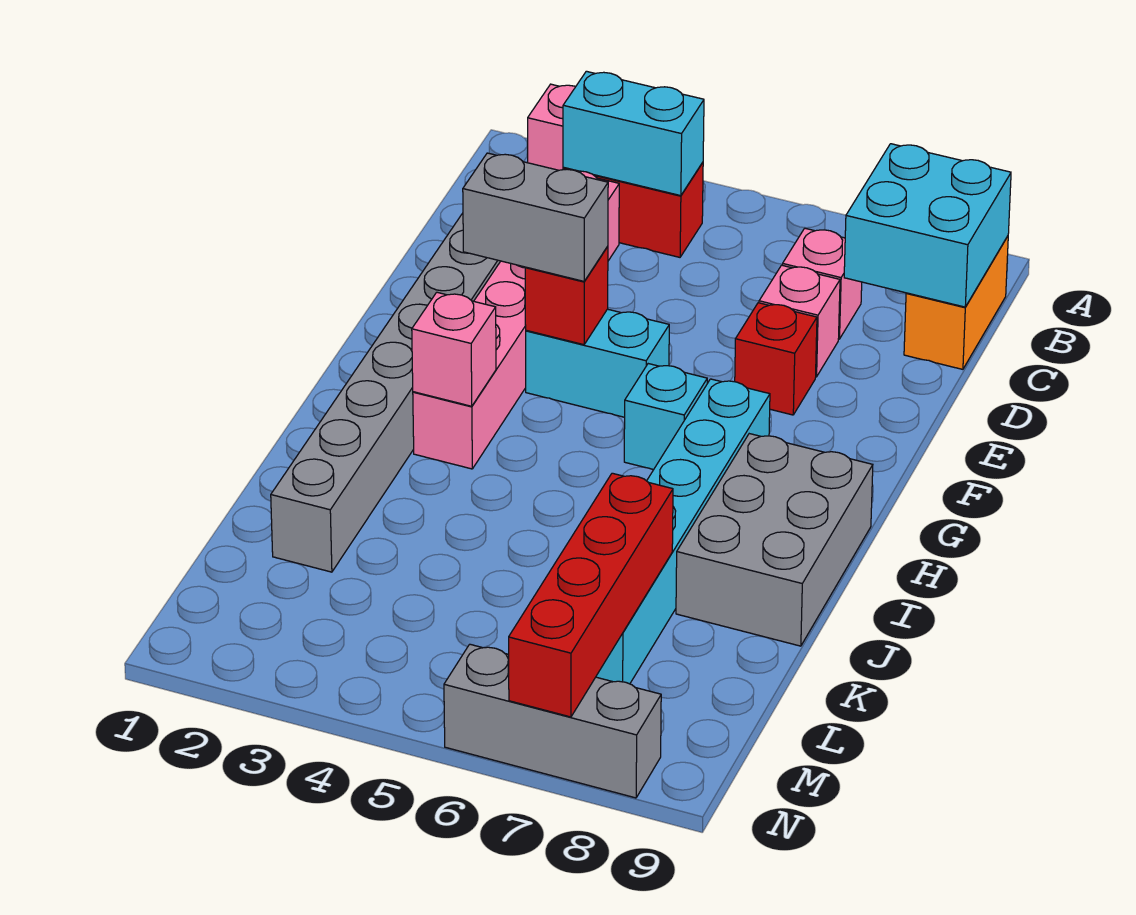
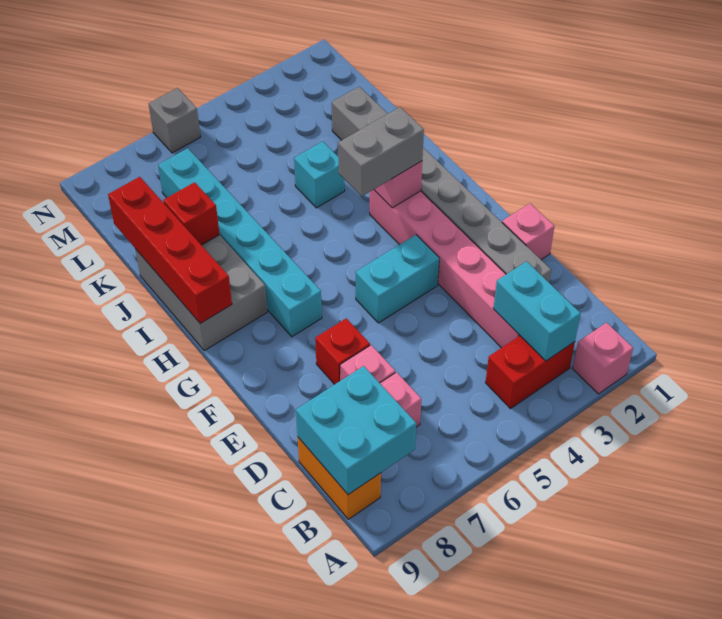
cyan 1x2 brick [563,71,704,196] -> cyan 1x2 brick turned to [493,261,581,361]
none -> pink 1x1 brick [502,203,554,260]
grey 1x2 brick [463,153,608,281] -> grey 1x2 brick moved to [338,107,424,197]
red 1x1 brick [525,246,608,345] -> red 1x1 brick moved to [163,182,220,245]
cyan 1x1 brick [624,364,707,470] -> cyan 1x1 brick moved to [294,141,345,208]
red 1x4 brick [509,473,673,717] -> red 1x4 brick moved to [108,177,232,323]
grey 1x3 brick [444,644,661,798] -> grey 1x1 brick [149,88,200,153]

